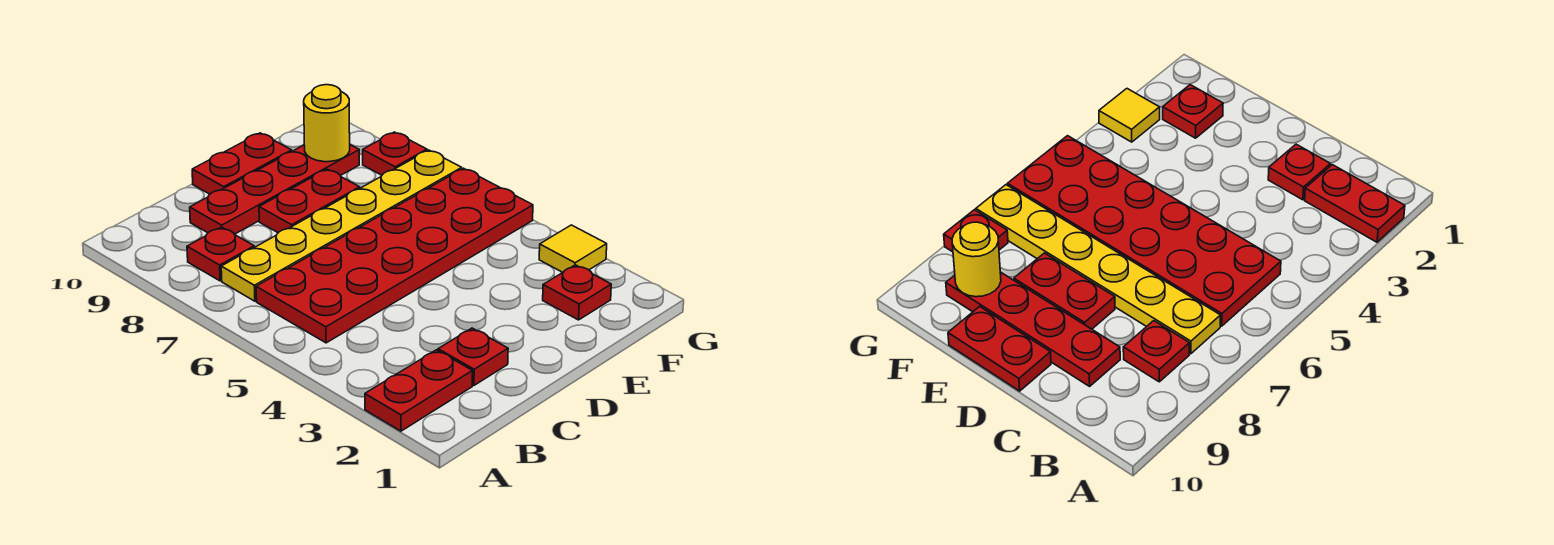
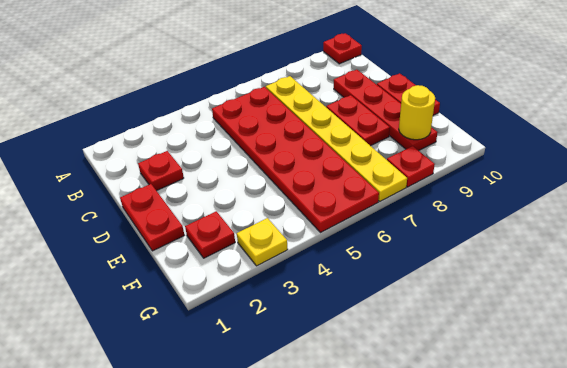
red 1x2 plate [365,350,473,431] -> red 1x2 plate moved to [120,184,184,251]
red 1x1 plate [187,227,254,281] -> red 1x1 plate moved to [323,33,362,64]
yellow 1x1 tile [539,225,607,272] -> yellow 1x1 plate [237,218,288,266]

